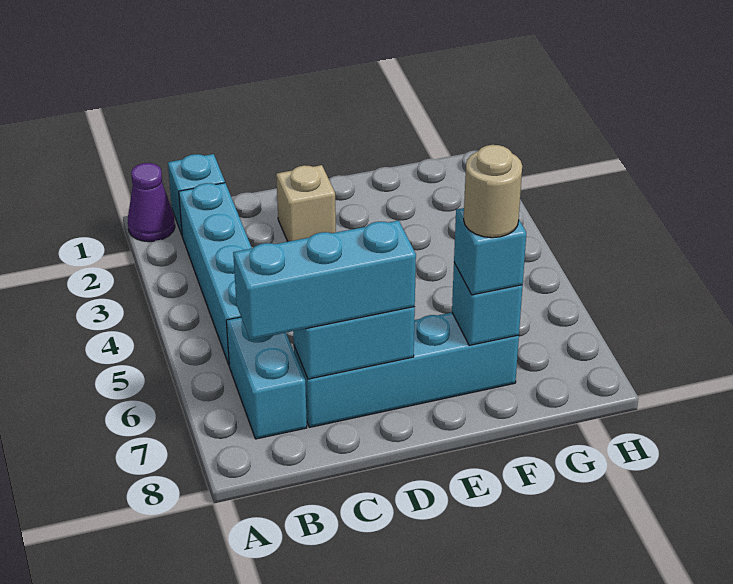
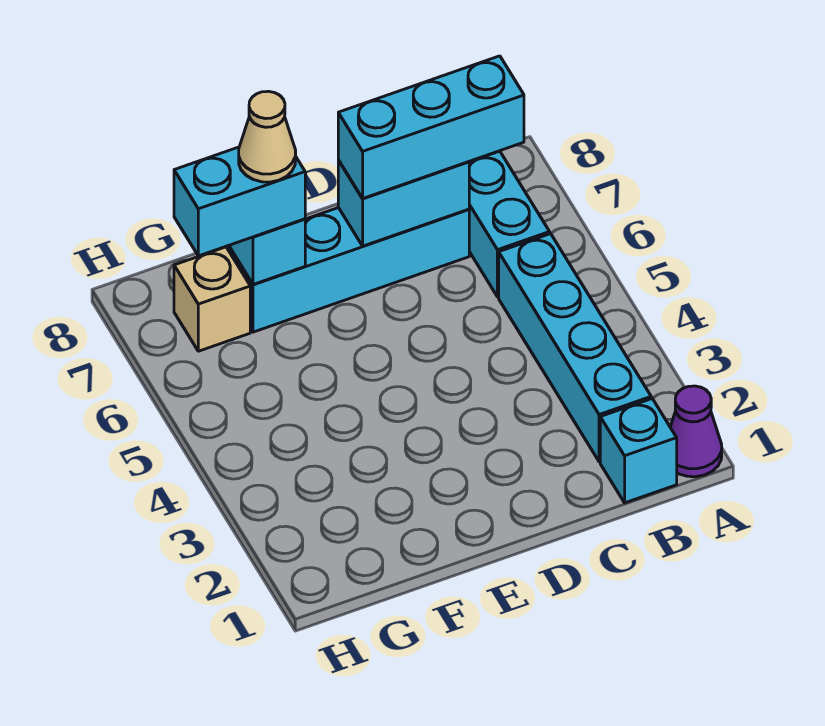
tan 1x1 brick [276,165,336,242] -> tan 1x1 brick moved to [174,247,250,351]
cyan 1x1 brick [454,208,526,295] -> cyan 1x2 brick [174,147,305,256]
tan 1x1 round brick [464,145,522,238] -> tan 1x1 cone [239,91,296,182]

